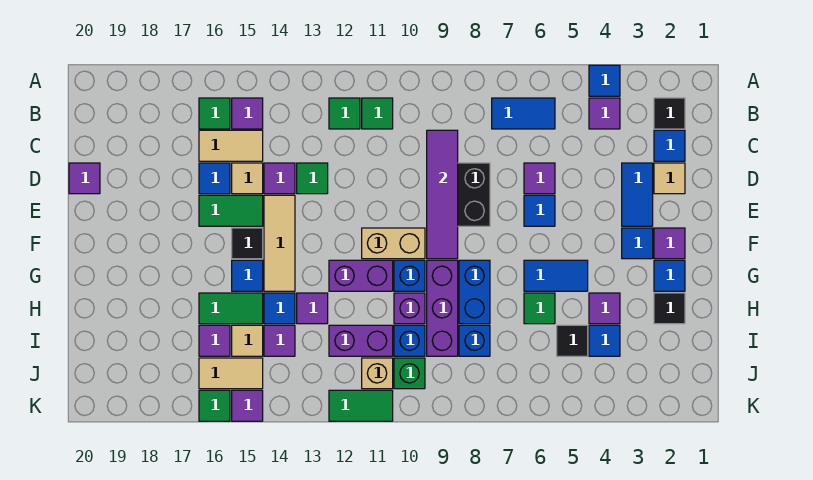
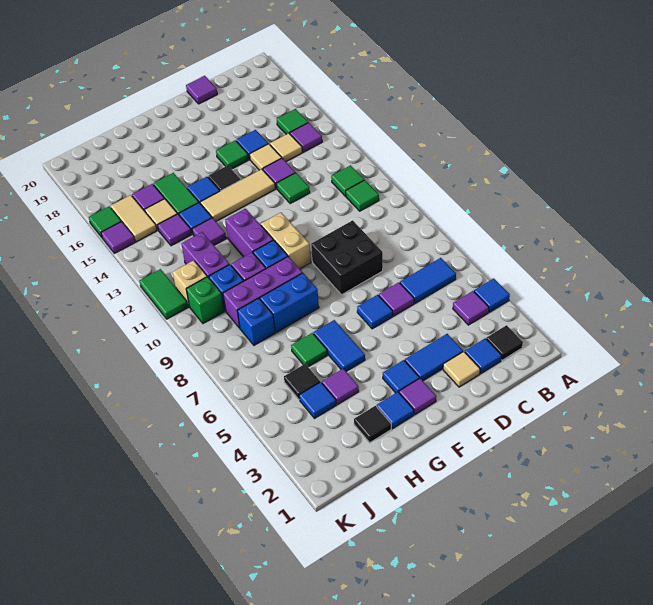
blue 1x2 tile [492,98,555,129] -> blue 1x2 tile turned to [400,258,456,303]
purple 1x4 tile [427,130,458,259] -> none
tan 1x2 tile [199,130,263,161] -> tan 1x1 tile [270,133,302,162]
green 1x2 tile [199,195,263,226] -> green 1x1 tile [216,140,249,169]

